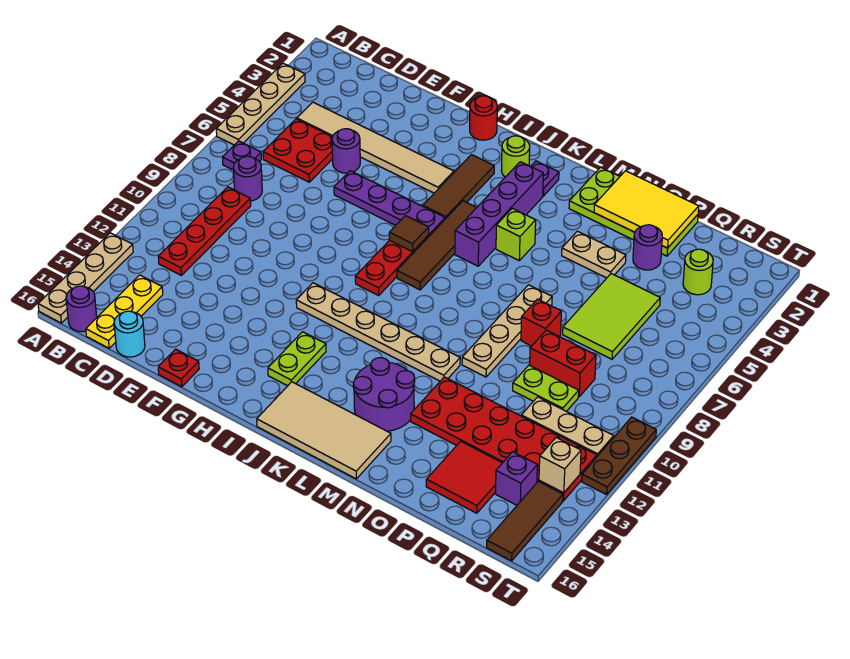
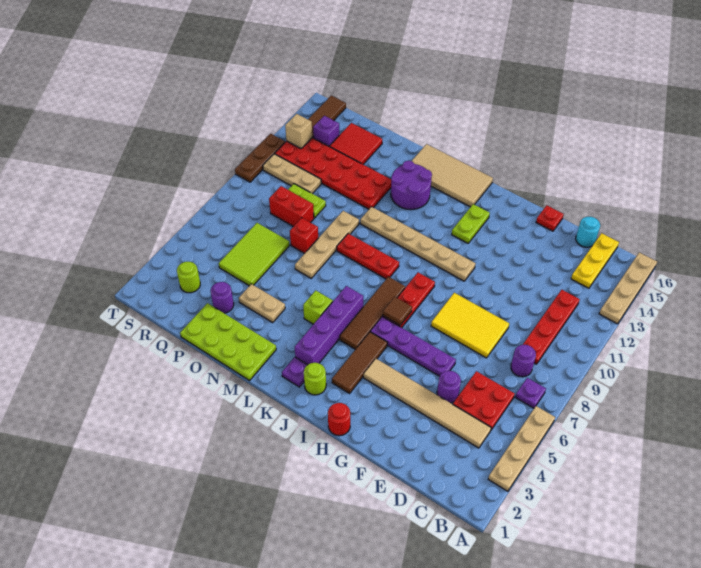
purple 1x1 round brick [66,286,97,332] -> none
none -> red 1x3 plate [337,234,399,279]
yellow 2x3 tile [594,171,699,248] -> yellow 2x3 tile moved to [431,293,509,358]

